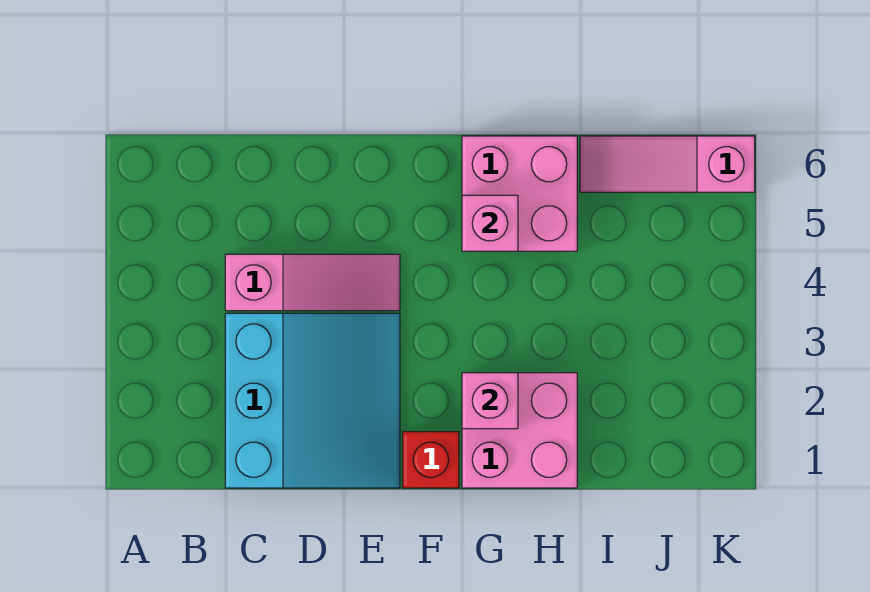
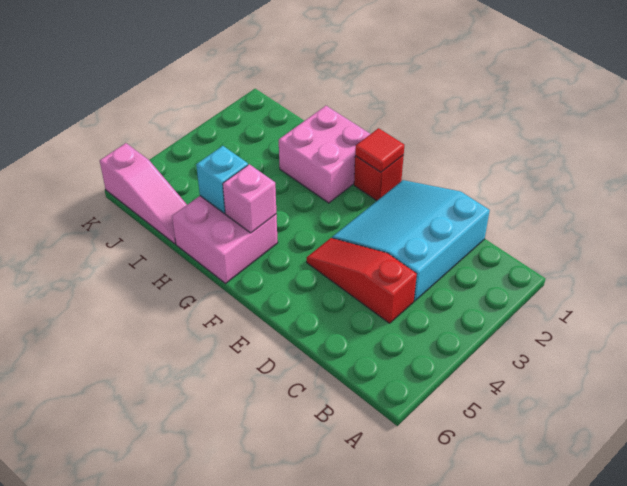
pink 1x3 slope [225,254,400,311] -> red 1x3 slope [307,238,417,323]
none -> red 1x1 tile [355,128,404,172]
pink 1x1 brick [462,373,518,429] -> none
none -> cyan 1x1 brick [196,146,248,213]

